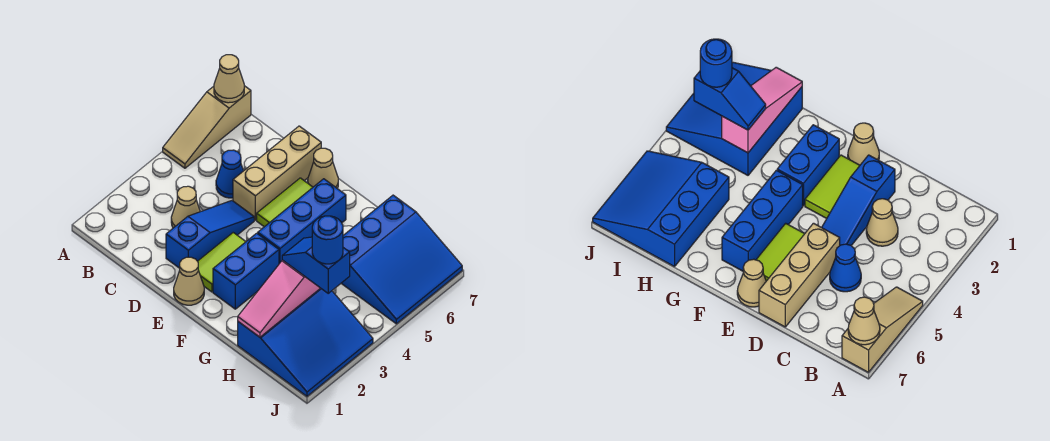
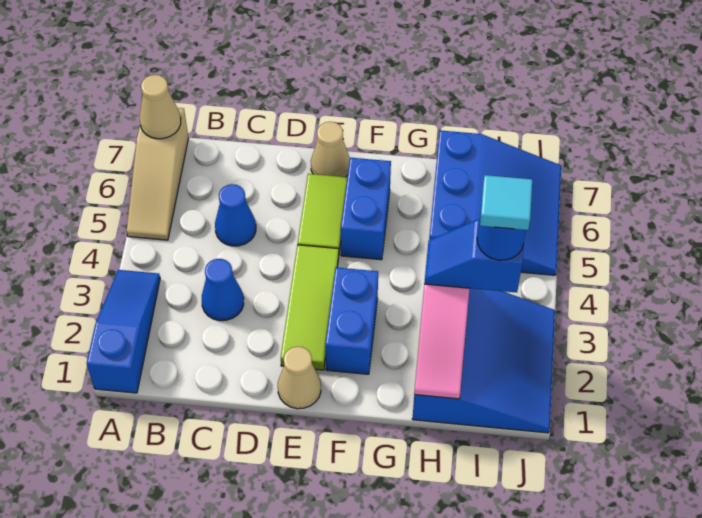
tan 1x1 cone [171,186,200,228] -> blue 1x1 cone [202,259,244,321]
blue 1x3 slope [166,201,254,268] -> blue 1x3 slope moved to [87,270,160,393]
tan 1x3 brick [233,126,321,220] -> none
lime 1x2 tile [198,233,246,292] -> lime 1x3 tile [281,245,339,370]
blue 1x3 brick [258,179,346,264] -> blue 1x2 brick [341,158,391,260]
none -> cyan 1x1 tile [480,175,532,230]

